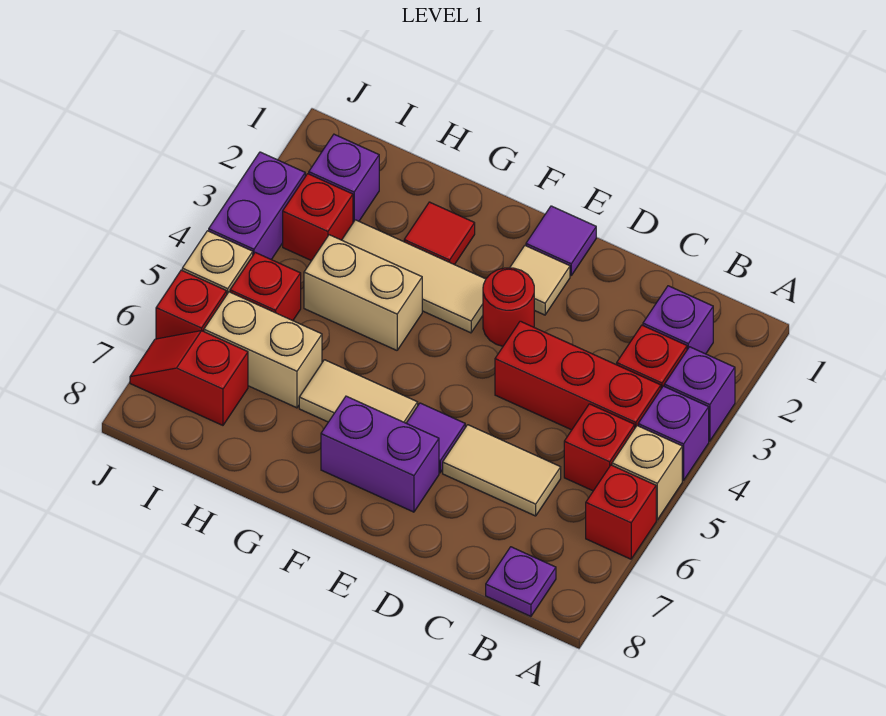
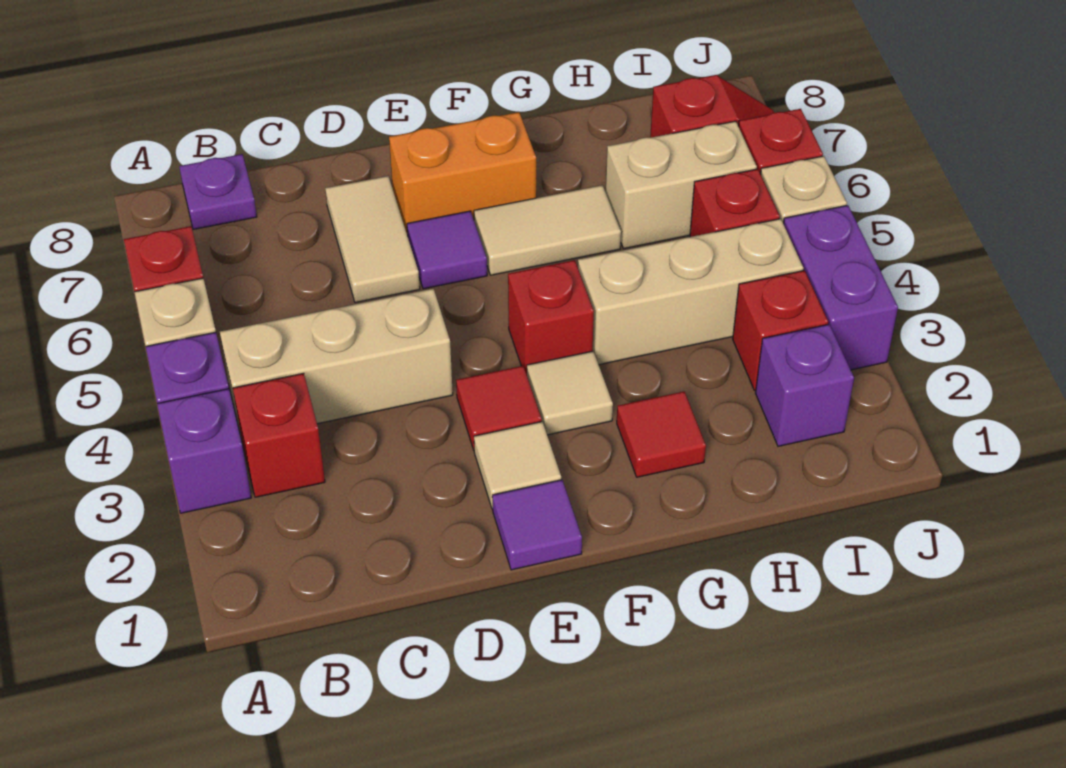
purple 1x1 brick [643,286,713,354] -> none
red 1x3 brick [495,321,661,430] -> tan 1x3 brick [220,289,453,435]
red 1x1 brick [564,404,635,491] -> red 1x1 brick moved to [508,260,594,374]
tan 1x2 tile [443,425,561,516] -> tan 1x2 tile turned to [325,176,420,303]
red 1x1 round brick [483,268,534,346] -> red 1x1 tile [456,366,542,450]
purple 1x2 brick [321,396,439,512] -> orange 1x2 brick [389,112,536,236]
tan 1x3 tile [342,220,486,333] -> tan 1x1 tile [527,351,613,435]
tan 1x2 brick [304,235,422,350] -> tan 1x3 brick [578,219,804,365]

